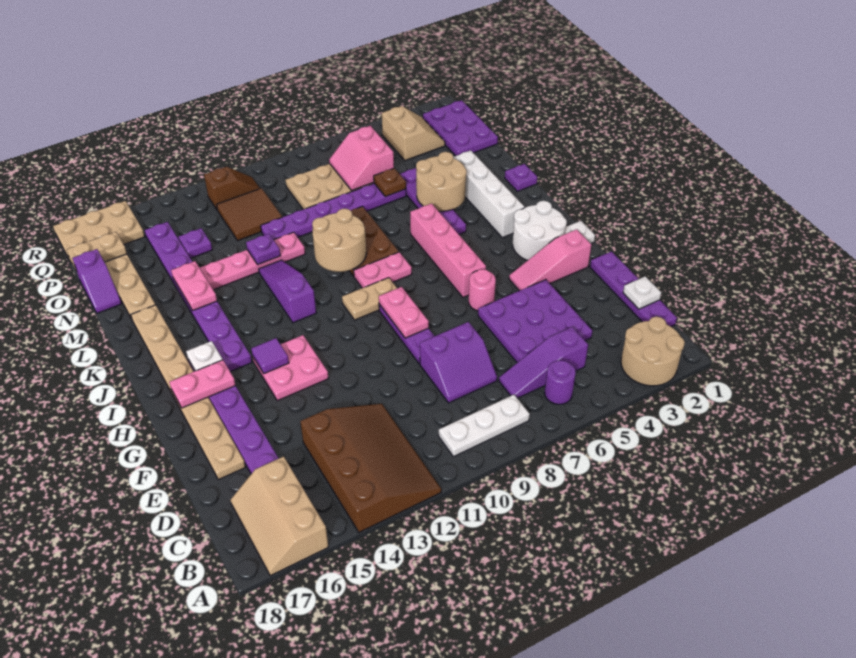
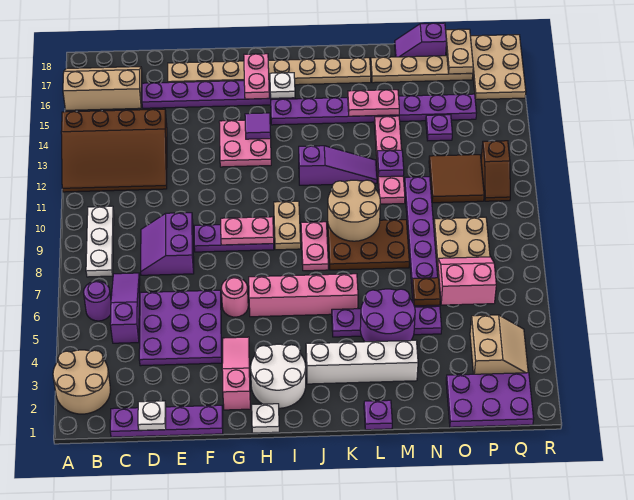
tan 2x2 round brick [416,152,467,211] -> purple 2x2 round brick [360,289,415,342]
tan 2x2 slope [382,106,445,160] -> tan 2x2 slope turned to [470,315,528,374]

